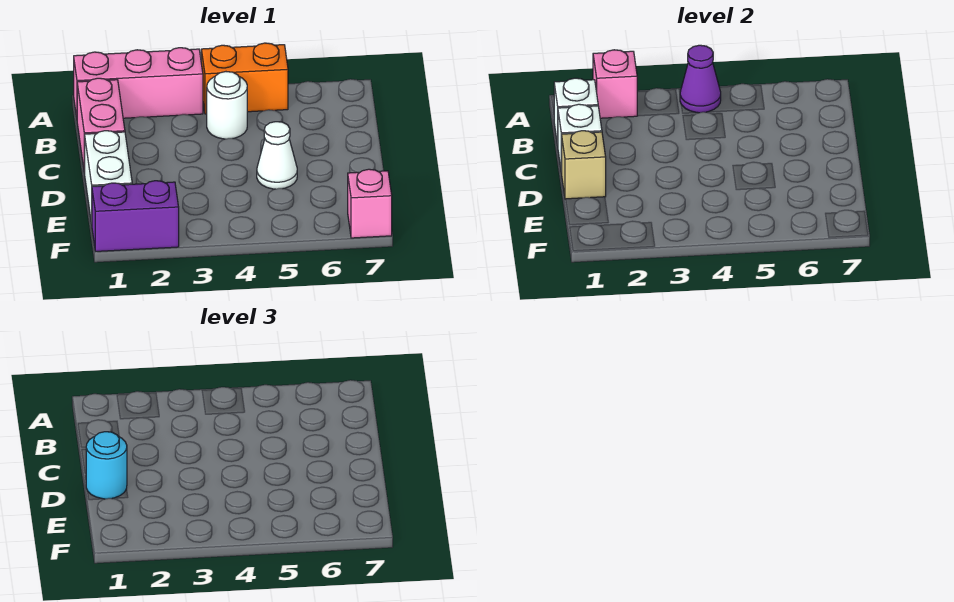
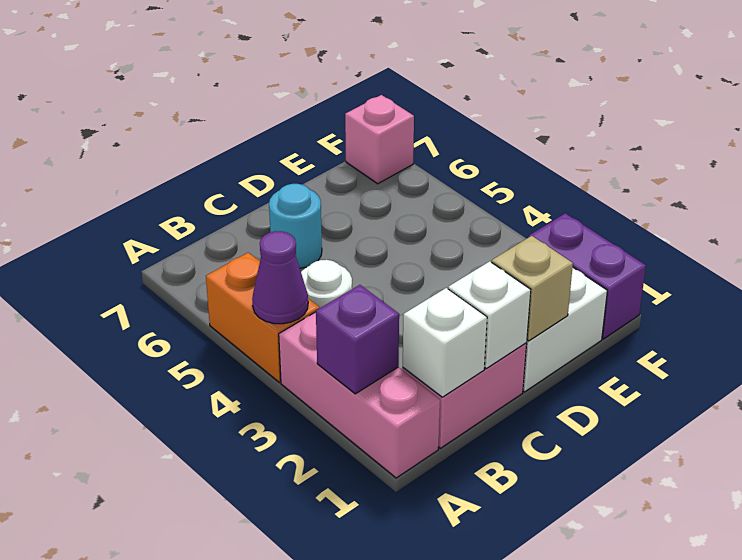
pink 1x1 brick [593,50,637,118] -> purple 1x1 brick [316,285,399,394]
cyan 1x1 round brick [86,432,127,499] -> cyan 1x1 round brick moved to [269,184,322,268]
white 1x1 cone [257,122,297,189] -> none

